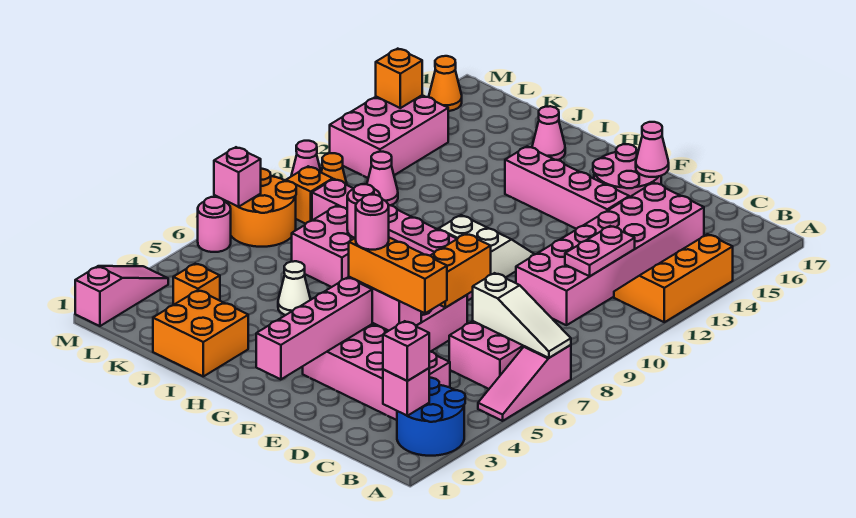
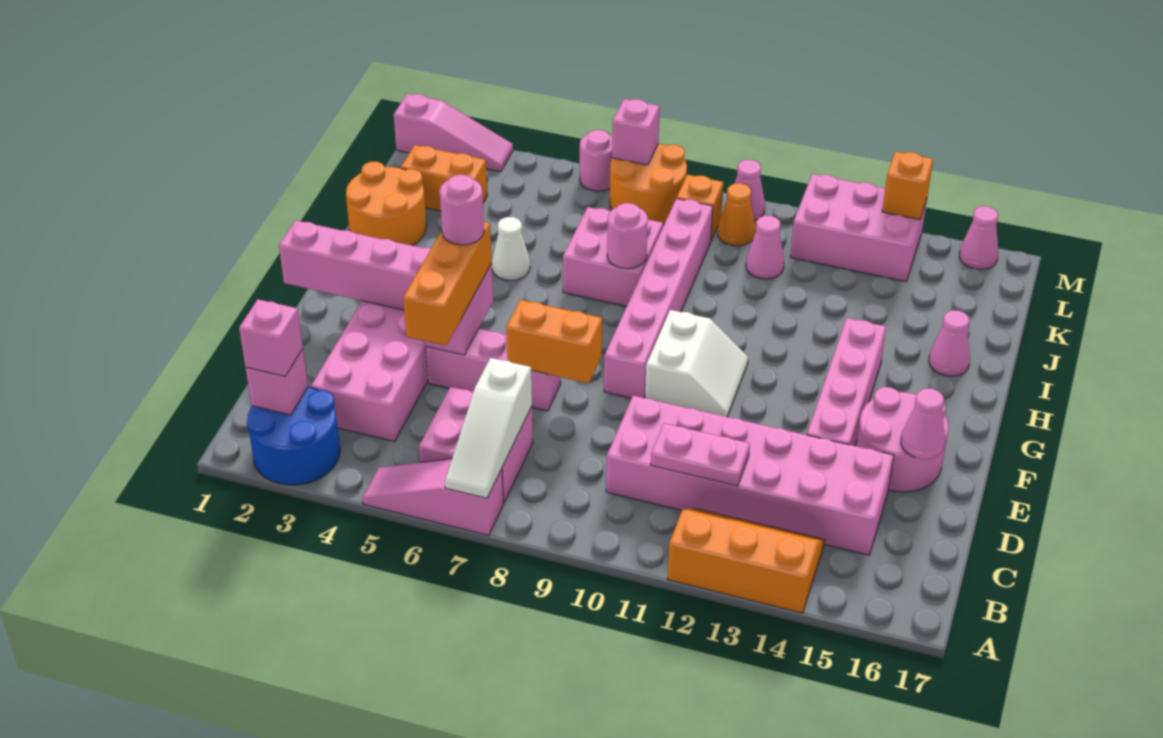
orange 2x2 brick [153,290,248,376] -> orange 2x2 round brick [346,162,426,246]
orange 1x1 brick [173,264,220,305] -> orange 1x2 brick [401,145,487,211]
orange 1x1 cone [429,56,462,111] -> pink 1x1 cone [959,206,998,270]

